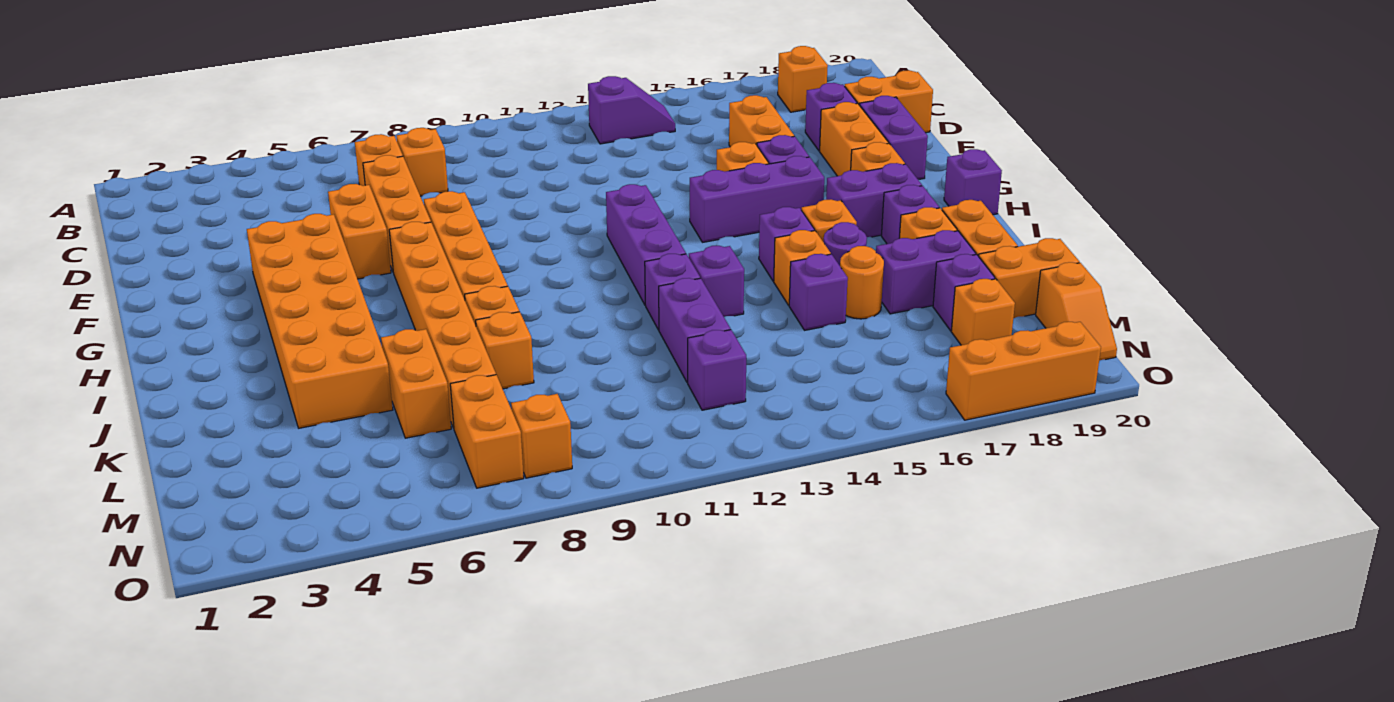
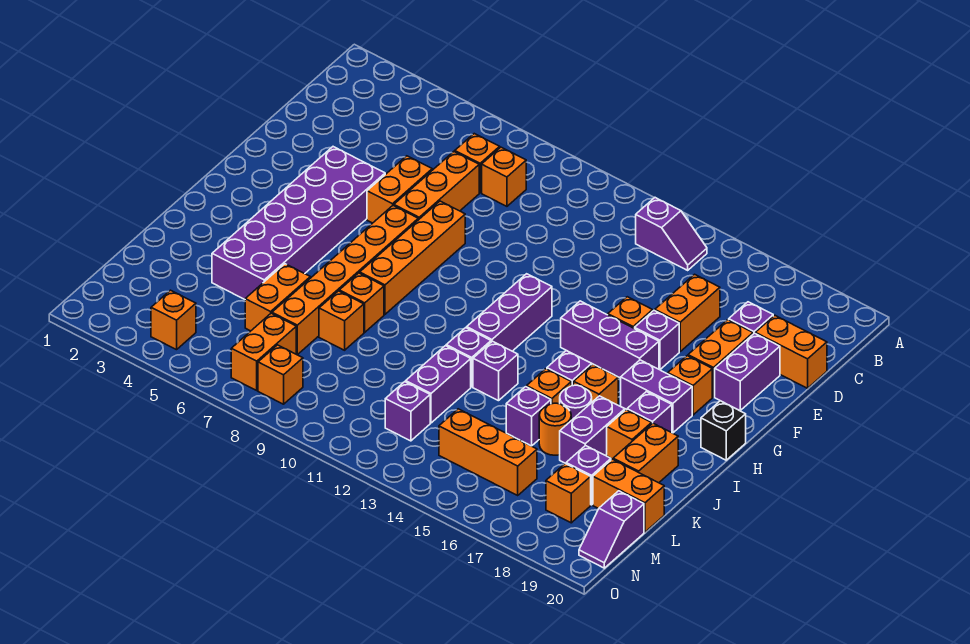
orange 1x1 brick [778,46,828,112] -> orange 1x1 brick moved to [151,290,196,350]
orange 2x6 brick [247,214,393,428] -> purple 2x6 brick [212,147,385,299]
purple 1x1 brick [944,149,1002,215] -> black 1x1 brick [701,401,746,460]
purple 1x2 brick [876,230,976,314] -> purple 1x2 brick turned to [560,396,625,464]
orange 1x2 slope [1036,262,1117,361] -> purple 1x2 slope [579,491,644,568]
orange 1x3 brick [946,322,1101,420] -> orange 1x3 brick moved to [439,409,537,495]

